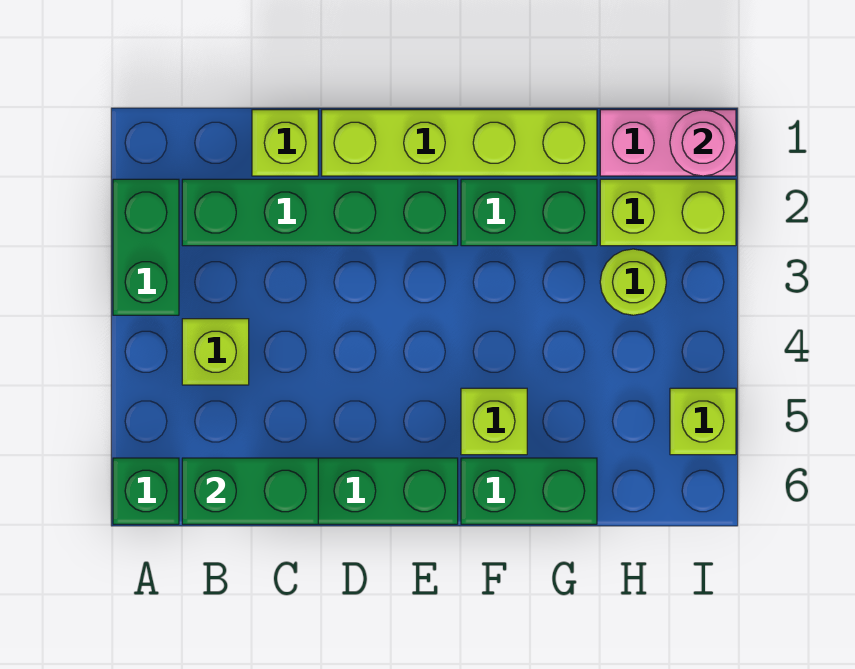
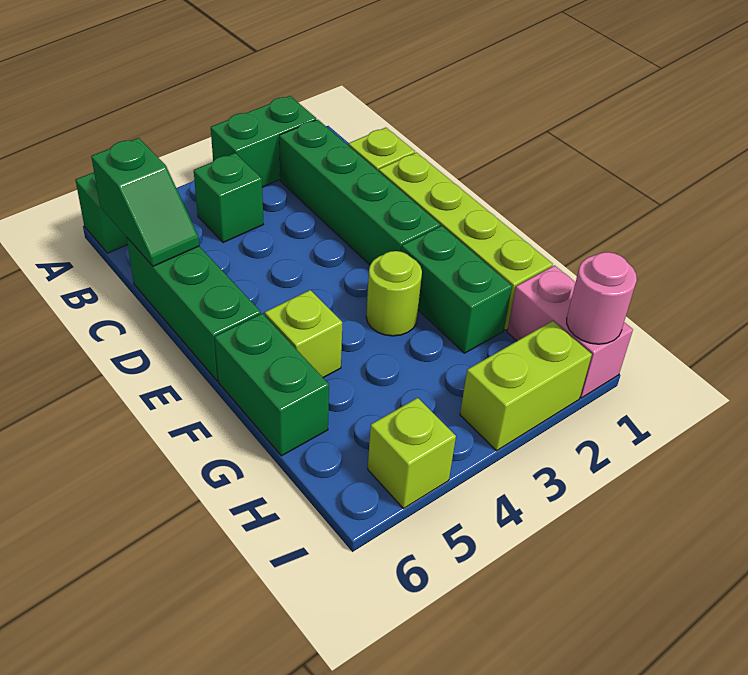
lime 1x1 brick [182,319,249,385] -> green 1x1 brick [194,153,264,243]
green 1x2 brick [182,458,318,524] -> green 1x2 slope [91,138,199,266]
lime 1x2 brick [600,179,736,246] -> lime 1x2 brick turned to [460,321,592,451]
lime 1x1 round brick [600,249,666,315] -> lime 1x1 round brick moved to [366,251,422,336]

